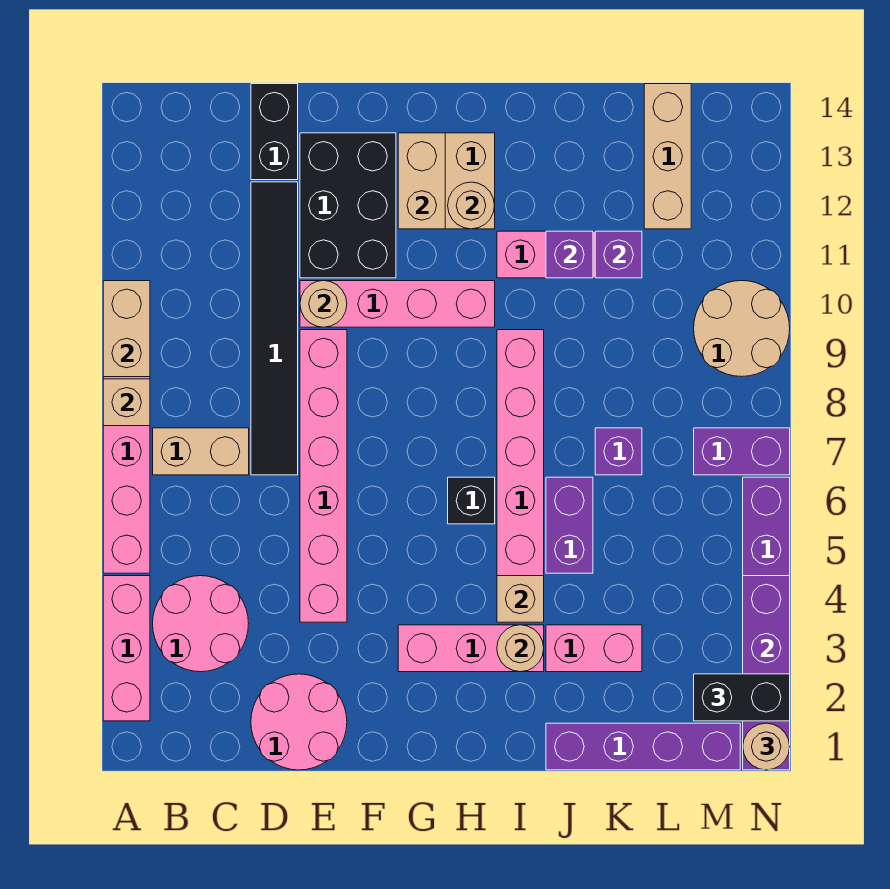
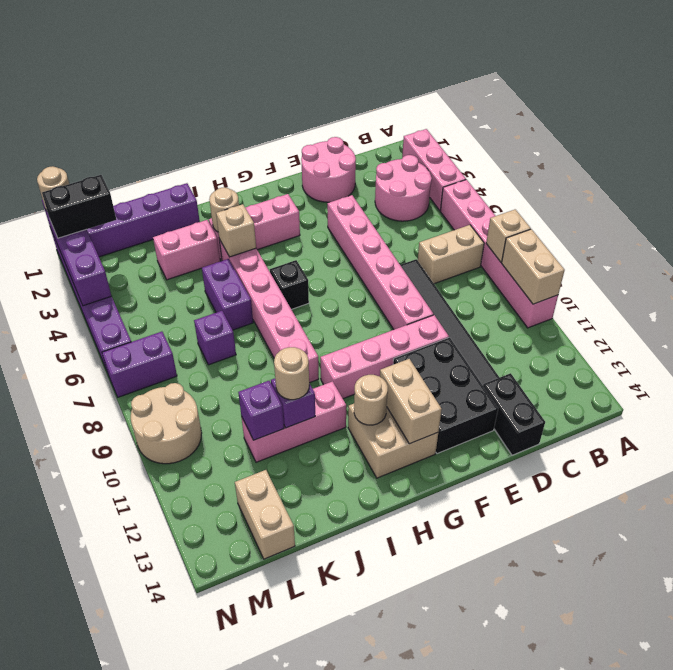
tan 1x1 round brick [300,281,347,327] -> tan 1x1 round brick moved to [274,347,309,400]
tan 1x3 brick [644,84,691,229] -> tan 1x2 brick [235,470,295,559]

